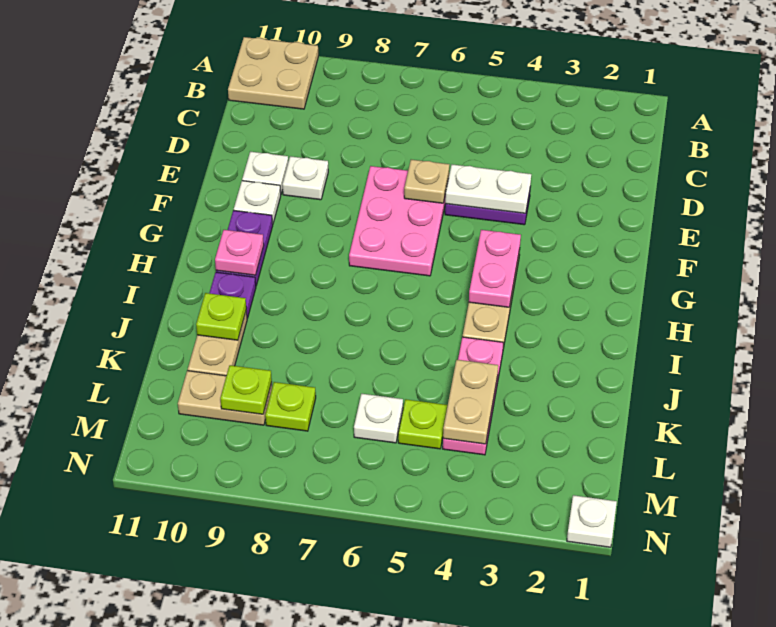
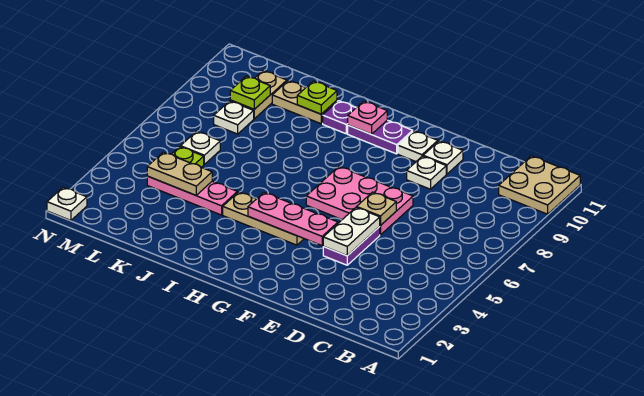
pink 1x2 plate [469,230,521,307] -> pink 1x3 plate [248,193,338,246]
lime 1x1 plate [265,382,316,431] -> white 1x1 plate [214,101,254,134]

